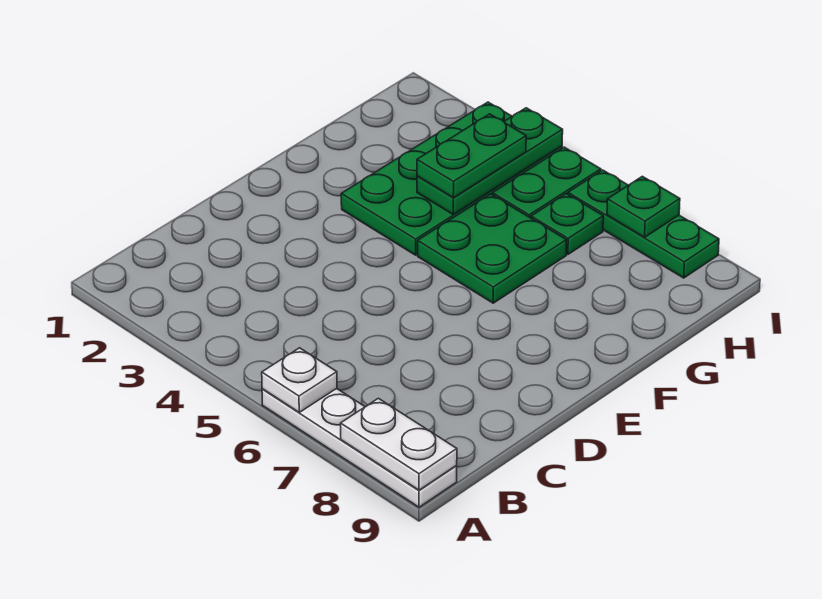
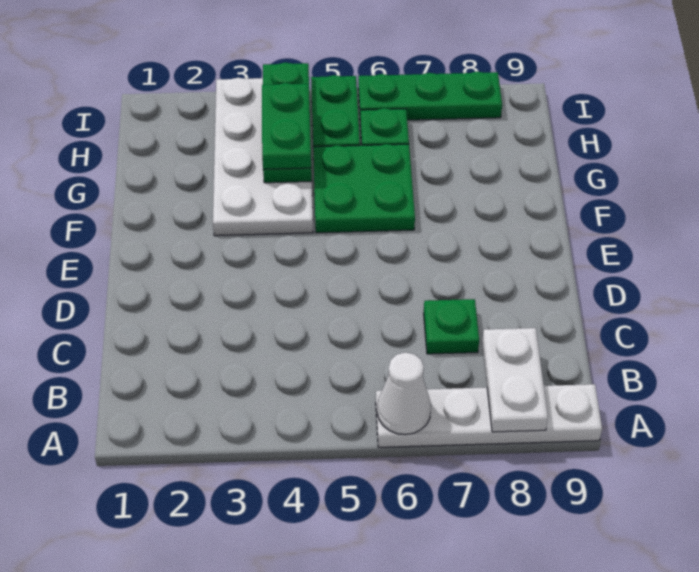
white 1x1 plate [262,348,337,412] -> white 1x1 cone [377,352,431,435]
white 1x2 plate [341,398,457,490] -> white 1x2 plate turned to [482,328,548,432]
green 2x4 plate [341,102,562,255] -> white 2x4 plate [213,78,313,236]
green 1x1 plate [607,176,680,237] -> green 1x1 plate moved to [424,299,479,354]

